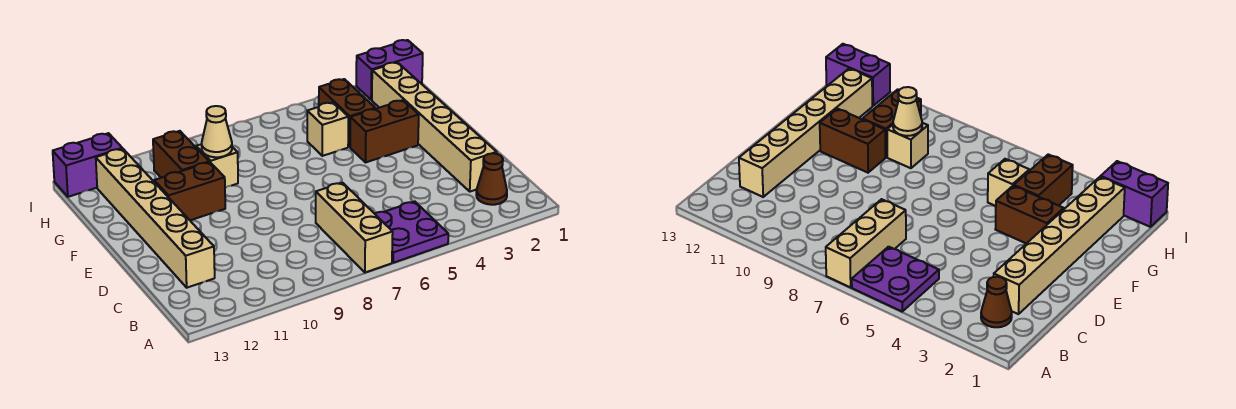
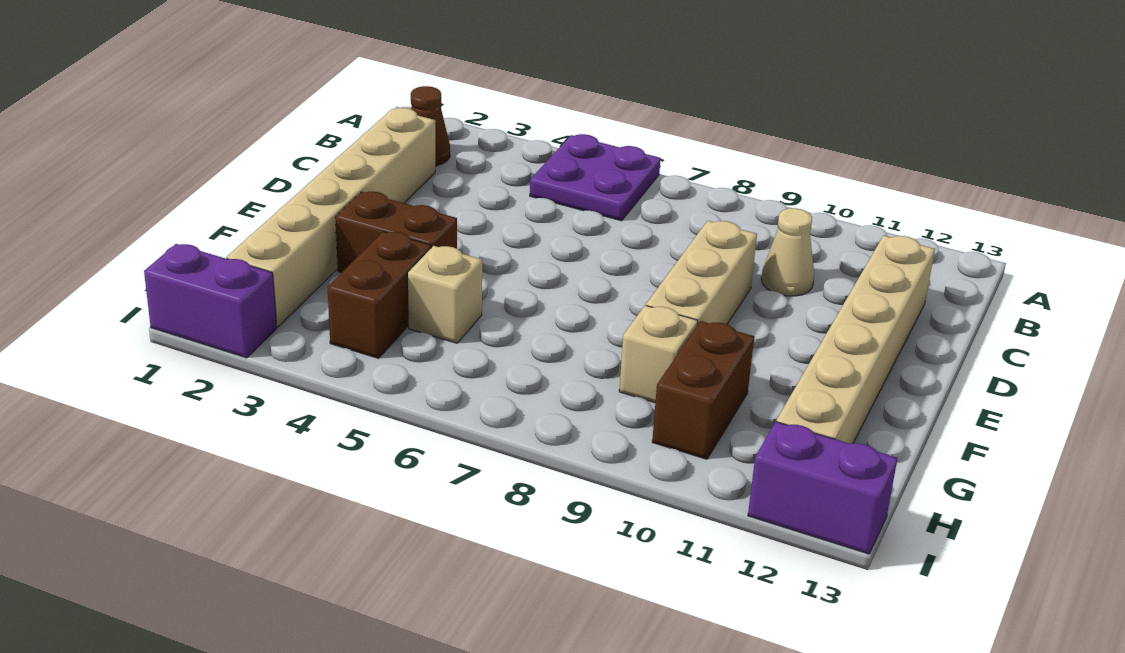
tan 1x3 brick [316,183,393,272] -> tan 1x3 brick moved to [646,221,757,325]
brown 1x2 brick [154,162,225,220] -> none
tan 1x1 cone [202,106,232,157] -> tan 1x1 cone moved to [761,208,814,296]

